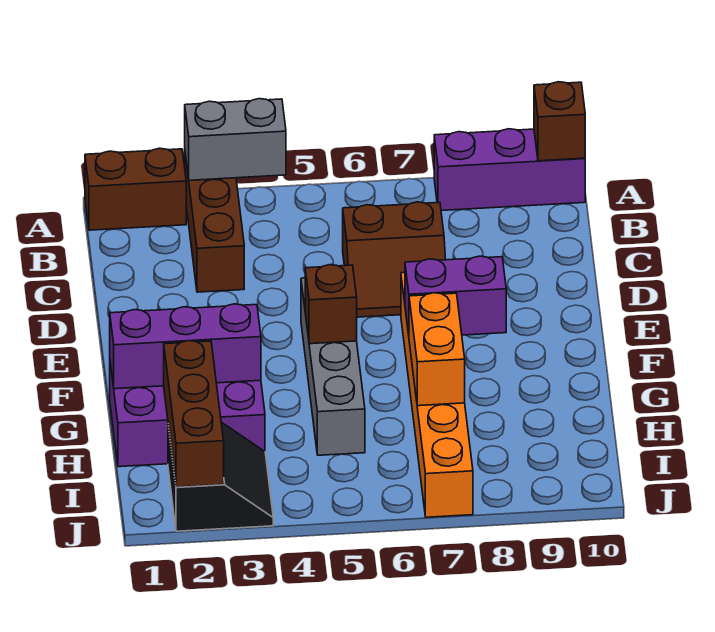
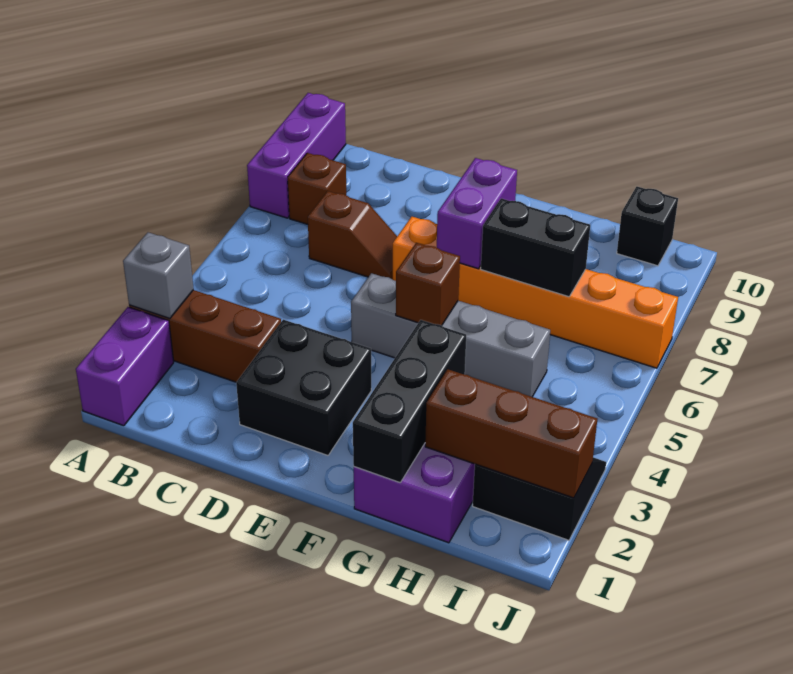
brown 1x2 brick [85,148,186,230] -> purple 1x2 brick [76,307,174,426]
grey 1x2 brick [185,99,286,180] -> grey 1x1 brick [123,232,194,318]
brown 1x1 brick [534,82,585,161] -> brown 1x1 brick moved to [288,153,346,224]
brown 2x2 slope [343,202,446,317] -> brown 1x2 slope [308,191,397,279]
none -> black 2x2 brick [236,320,371,455]
purple 1x3 brick [110,304,261,389] -> black 1x3 brick [353,320,466,482]
orange 1x2 brick [409,293,465,406] -> black 1x2 brick [481,198,590,297]
none -> black 1x1 brick [617,187,678,266]

